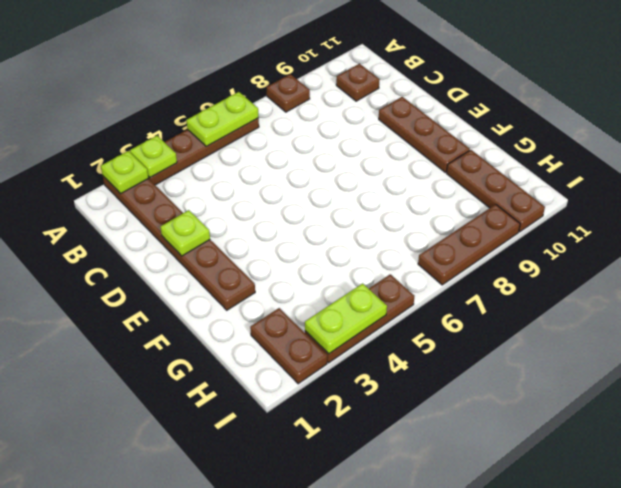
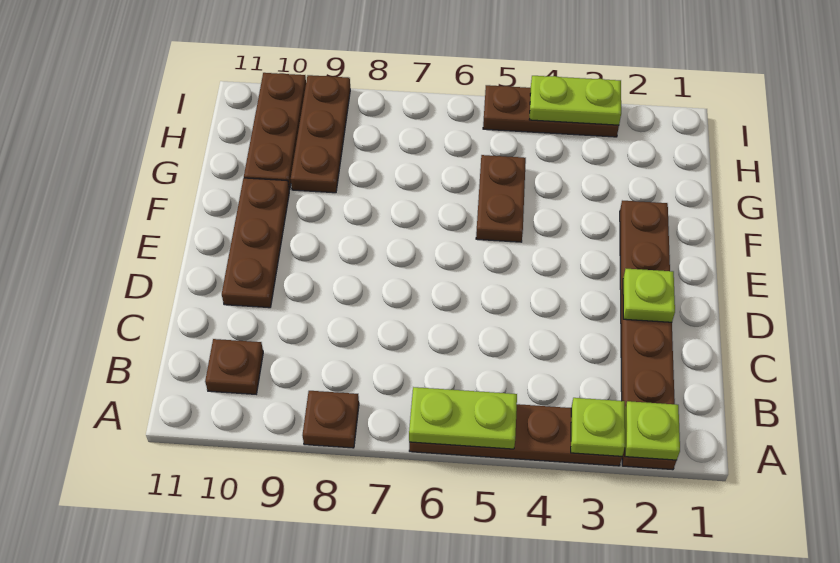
brown 1x2 plate [250,308,327,384] -> brown 1x2 plate moved to [476,155,526,242]
brown 1x3 plate [418,204,520,285] -> brown 1x3 plate turned to [291,75,350,193]

